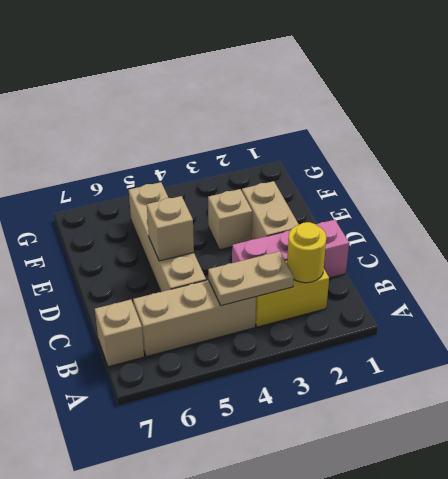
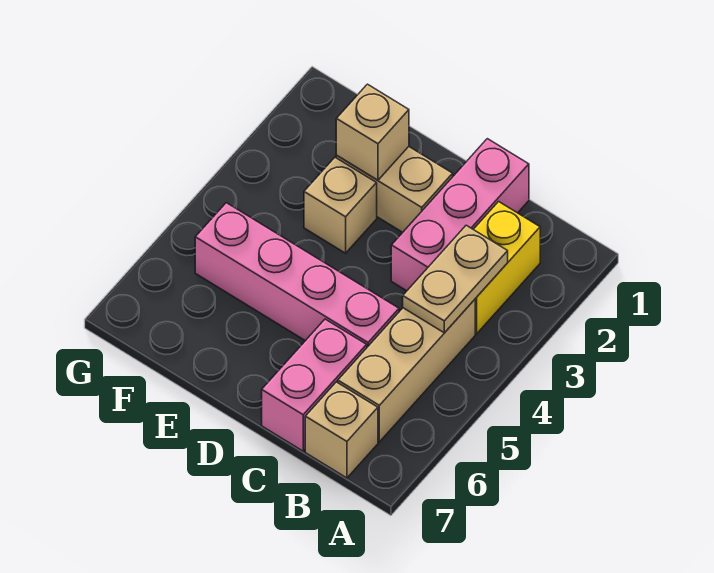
yellow 1x1 round brick [287,222,326,283] -> none
tan 1x4 brick [129,182,206,292] -> pink 1x4 brick [195,203,399,347]
none -> pink 1x2 brick [262,319,367,451]
tan 1x1 brick [147,196,194,261] -> tan 1x1 brick moved to [336,84,409,180]

